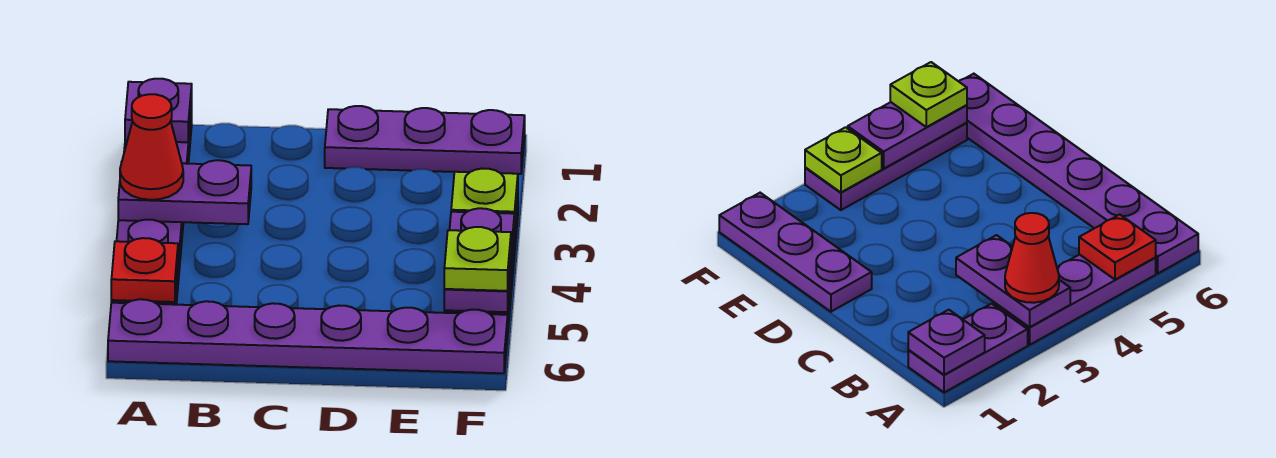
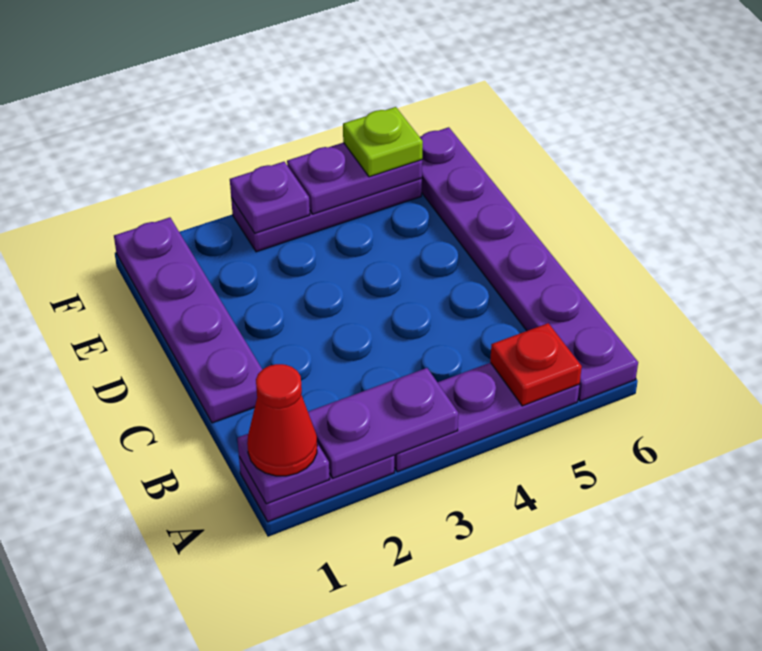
purple 1x2 plate [118,160,251,224] -> purple 1x2 plate turned to [308,368,458,478]
red 1x1 cone [120,94,183,200] -> red 1x1 cone moved to [247,364,317,476]
purple 1x3 plate [325,106,525,174] -> purple 1x4 plate [114,217,262,423]
lime 1x1 plate [451,169,518,232] -> purple 1x1 plate [230,162,310,233]

